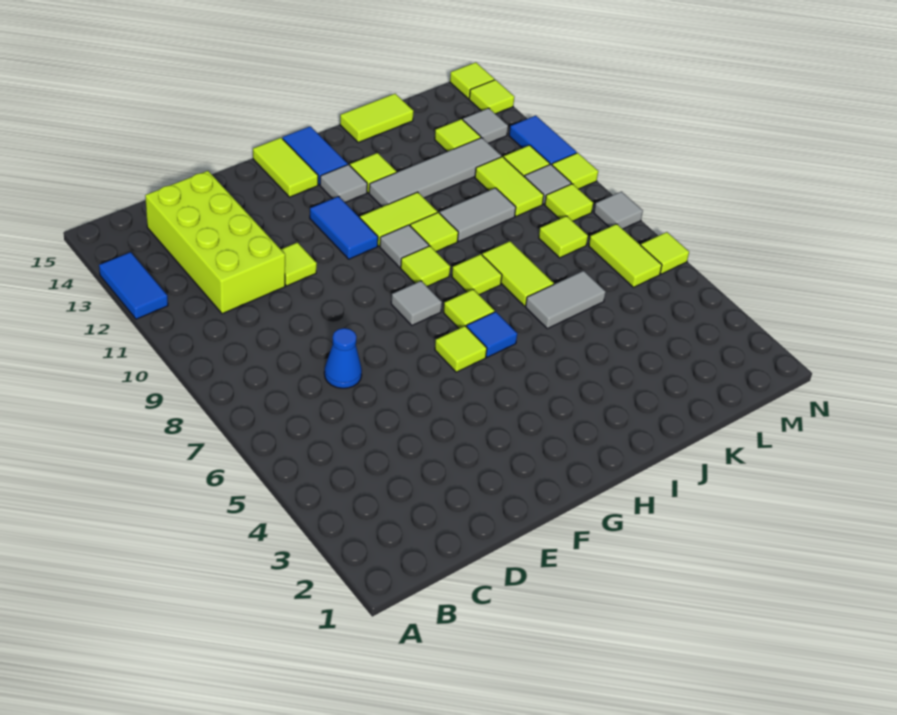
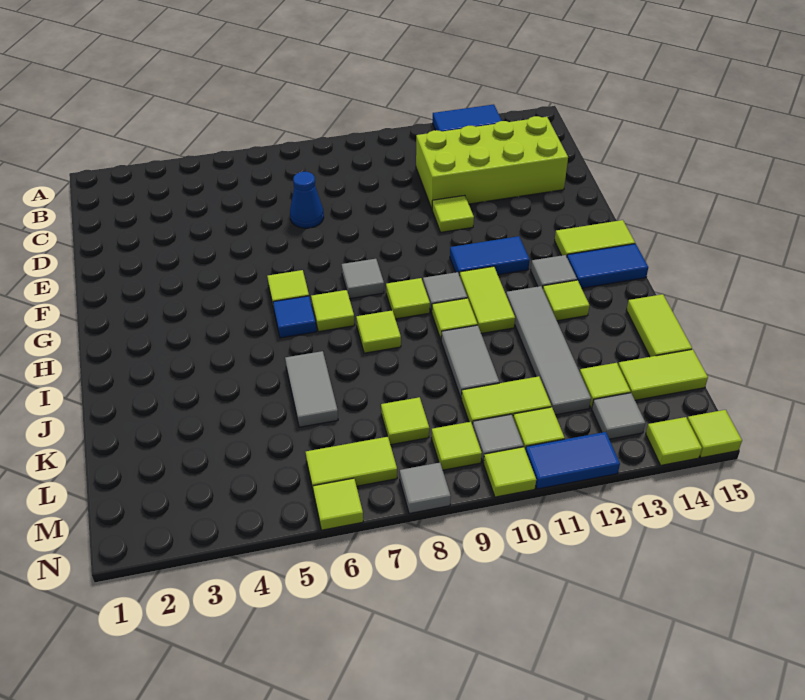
lime 1x2 tile [482,241,554,306] -> lime 1x2 tile moved to [618,349,708,400]

